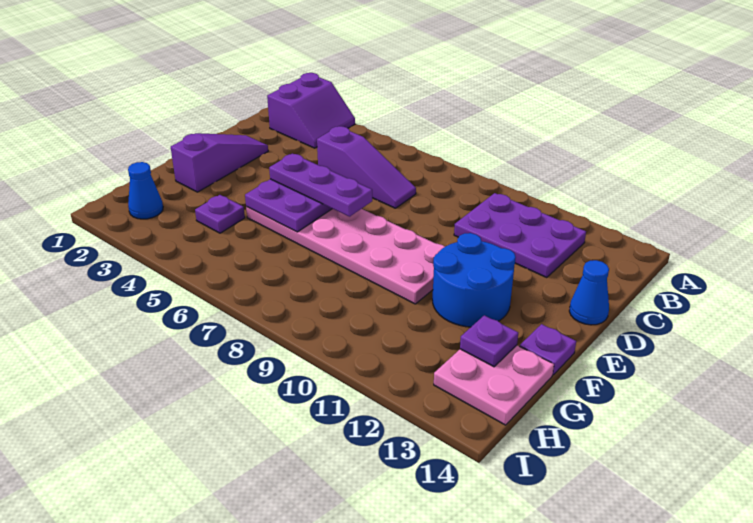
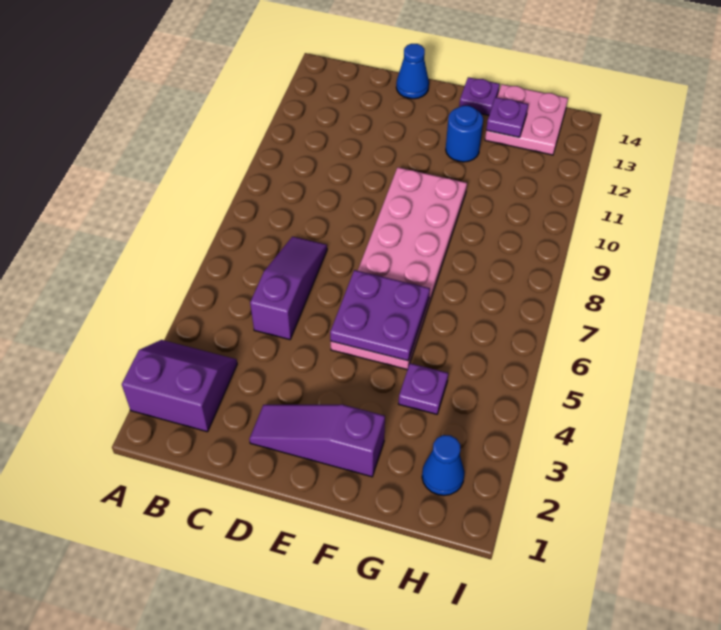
purple 2x3 plate [454,193,586,278] -> none
purple 1x3 plate [269,154,372,217] -> none
blue 2x2 round brick [432,233,516,327] -> blue 1x1 round brick [446,106,483,162]

